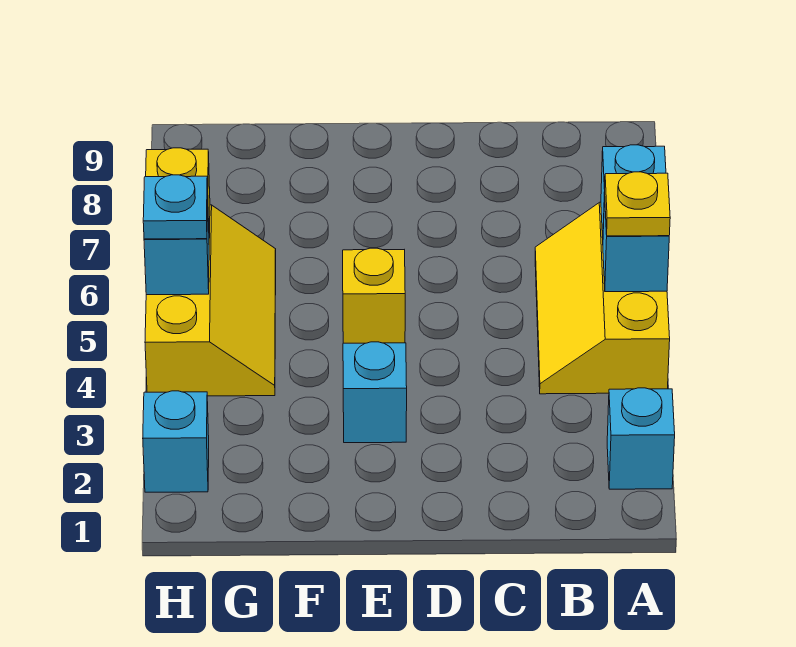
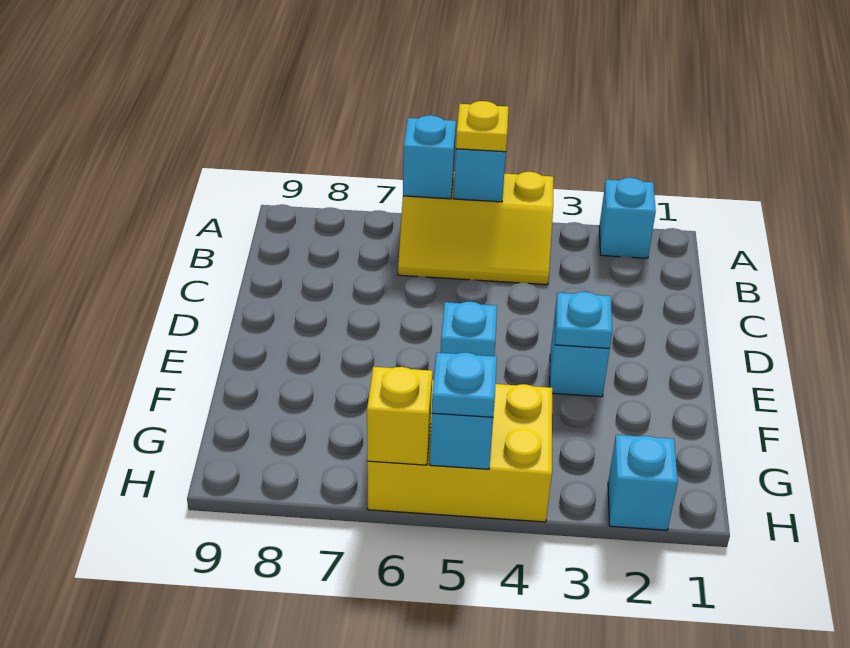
none -> cyan 1x1 plate [555,292,612,348]
yellow 1x1 brick [343,248,405,343] -> cyan 1x1 brick [441,302,497,356]
yellow 2x3 slope [145,205,276,396] -> yellow 2x3 brick [367,380,552,522]

